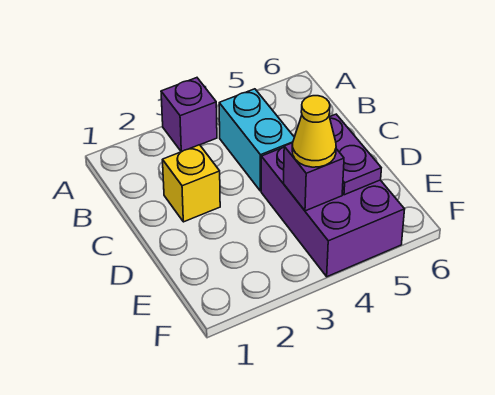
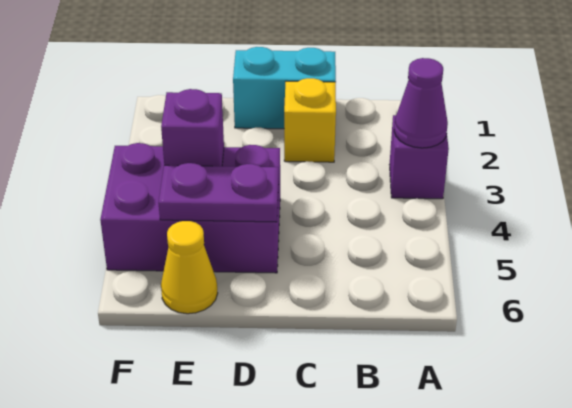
none -> purple 1x1 cone [394,58,448,148]
cyan 1x2 brick [219,89,294,191] -> cyan 1x2 brick moved to [233,47,336,129]
yellow 1x1 cone [292,96,336,167] -> yellow 1x1 cone moved to [161,221,218,314]

